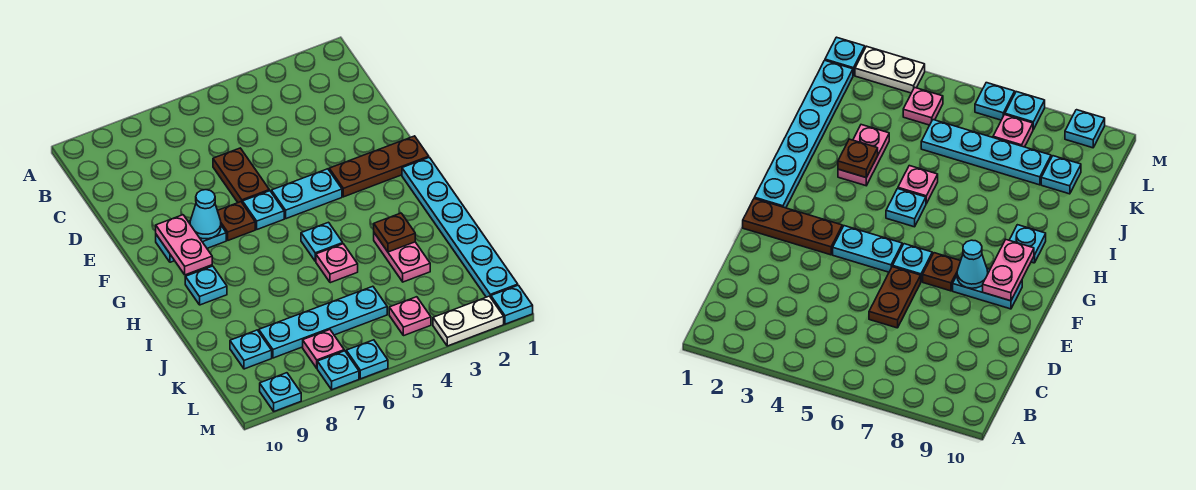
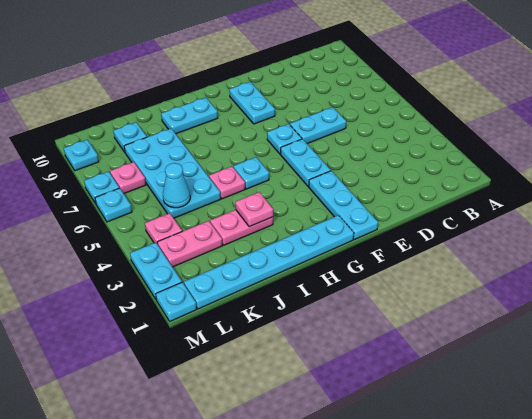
brown 1x2 plate [213,148,269,203] -> cyan 1x2 plate [290,107,346,144]
brown 1x3 plate [329,136,429,197] -> cyan 1x3 plate [309,171,378,240]
brown 1x1 plate [217,202,255,240] -> none
cyan 1x1 cone [190,190,221,239] -> cyan 1x1 cone moved to [163,163,190,208]
pink 1x2 plate [156,215,212,275] -> pink 1x2 plate moved to [157,221,222,267]
cyan 1x1 plate [185,266,227,305] -> cyan 1x2 plate [161,98,218,134]
brown 1x1 plate [374,213,415,252] -> pink 1x1 plate [235,192,273,227]
cyan 1x4 plate [259,286,387,358] -> cyan 2x4 plate [124,129,221,218]
white 1x2 plate [433,296,504,346] -> cyan 1x2 plate [130,242,182,300]

